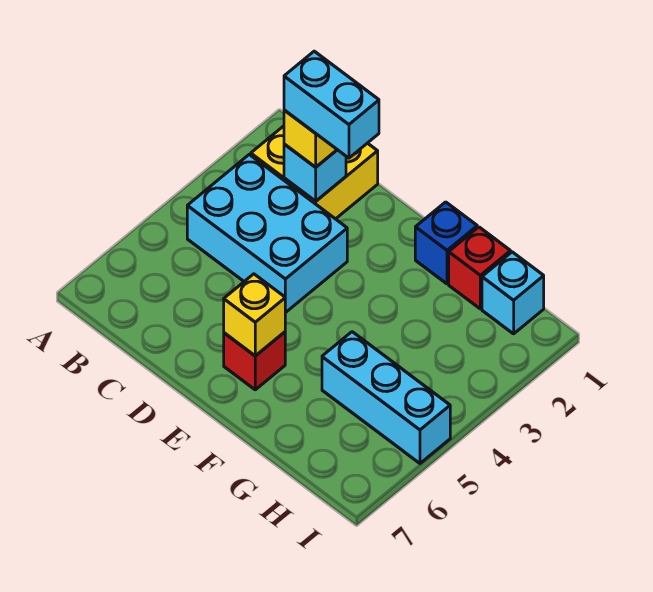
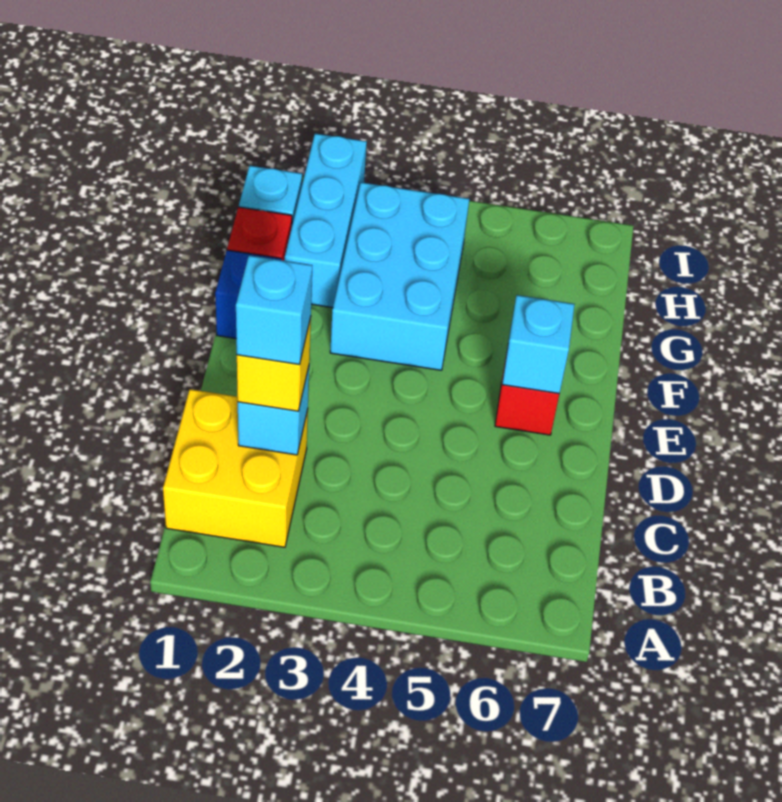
cyan 2x3 brick [187,155,347,313] -> cyan 2x3 brick moved to [330,182,469,370]
cyan 1x2 brick [284,51,379,158] -> cyan 1x1 brick [236,255,312,365]
yellow 1x1 brick [224,274,285,356] -> cyan 1x1 brick [502,295,575,394]
cyan 1x3 brick [322,332,450,463] -> cyan 1x3 brick moved to [285,134,367,308]

